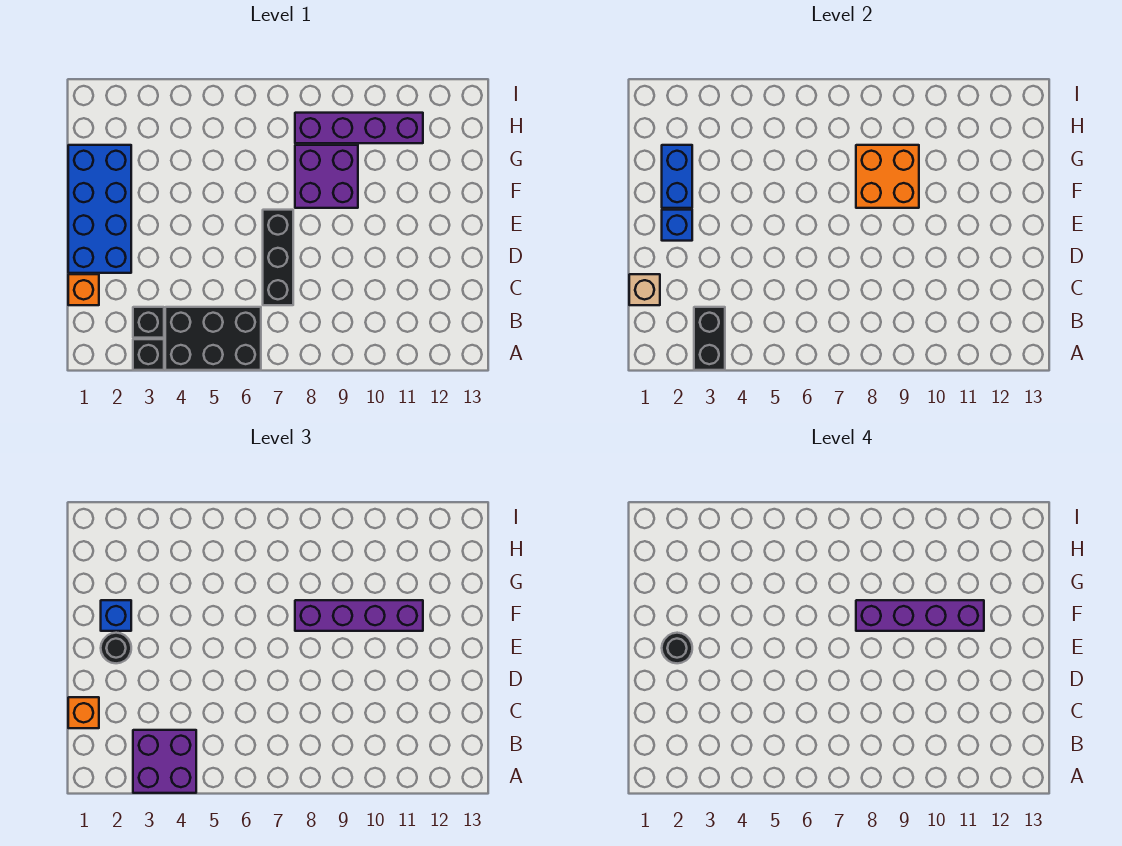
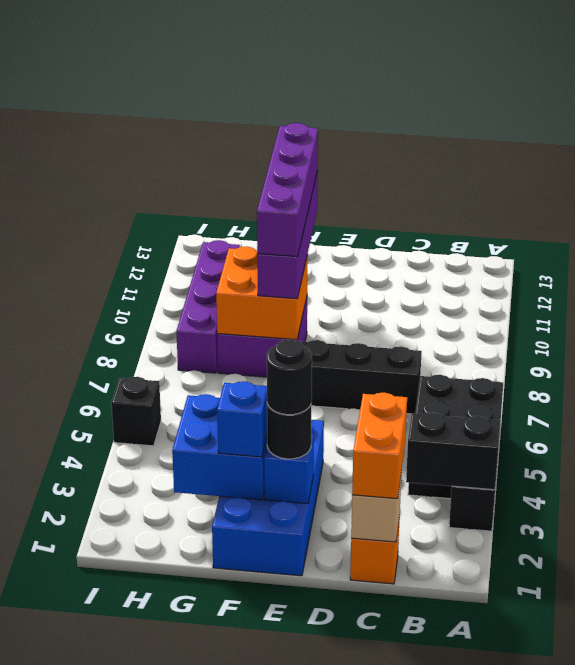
purple 2x2 brick [133,730,196,793] -> none
black 1x1 brick [133,307,164,338] -> black 1x1 brick moved to [111,377,161,446]
orange 1x1 brick [68,697,99,728] -> orange 1x2 brick [352,393,407,499]
blue 2x4 brick [68,145,131,273] -> blue 2x4 brick turned to [212,420,324,576]
blue 1x2 brick [662,145,692,208] -> blue 2x2 brick [172,394,267,500]

